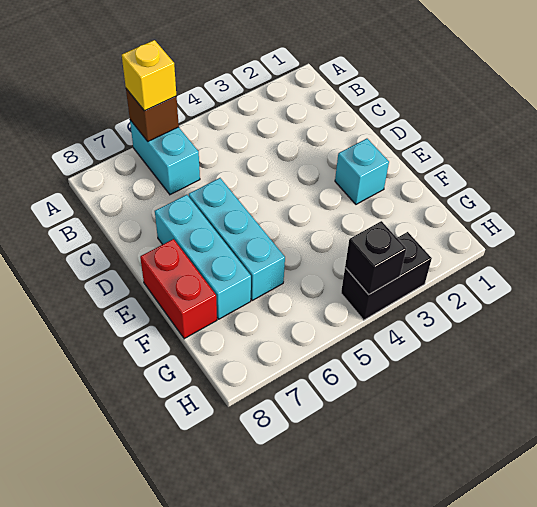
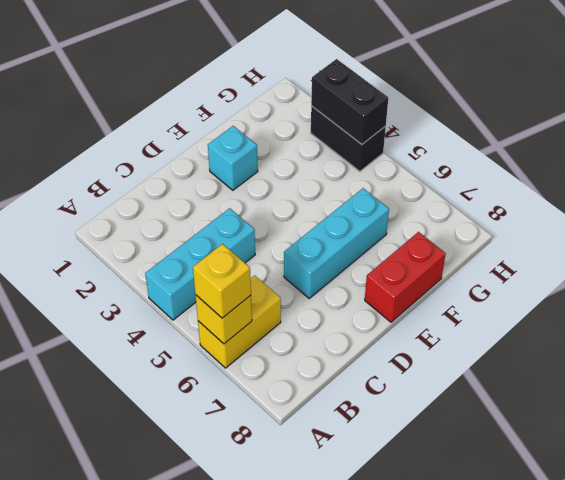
cyan 1x2 brick [130,120,200,195] -> yellow 1x2 brick [198,275,281,368]
brown 1x1 brick [126,89,179,141] -> yellow 1x1 brick [196,295,252,344]
cyan 1x3 brick [155,195,251,319] -> cyan 1x3 brick moved to [145,208,255,320]
black 1x1 brick [345,221,406,295] -> black 1x2 brick [311,59,388,144]

